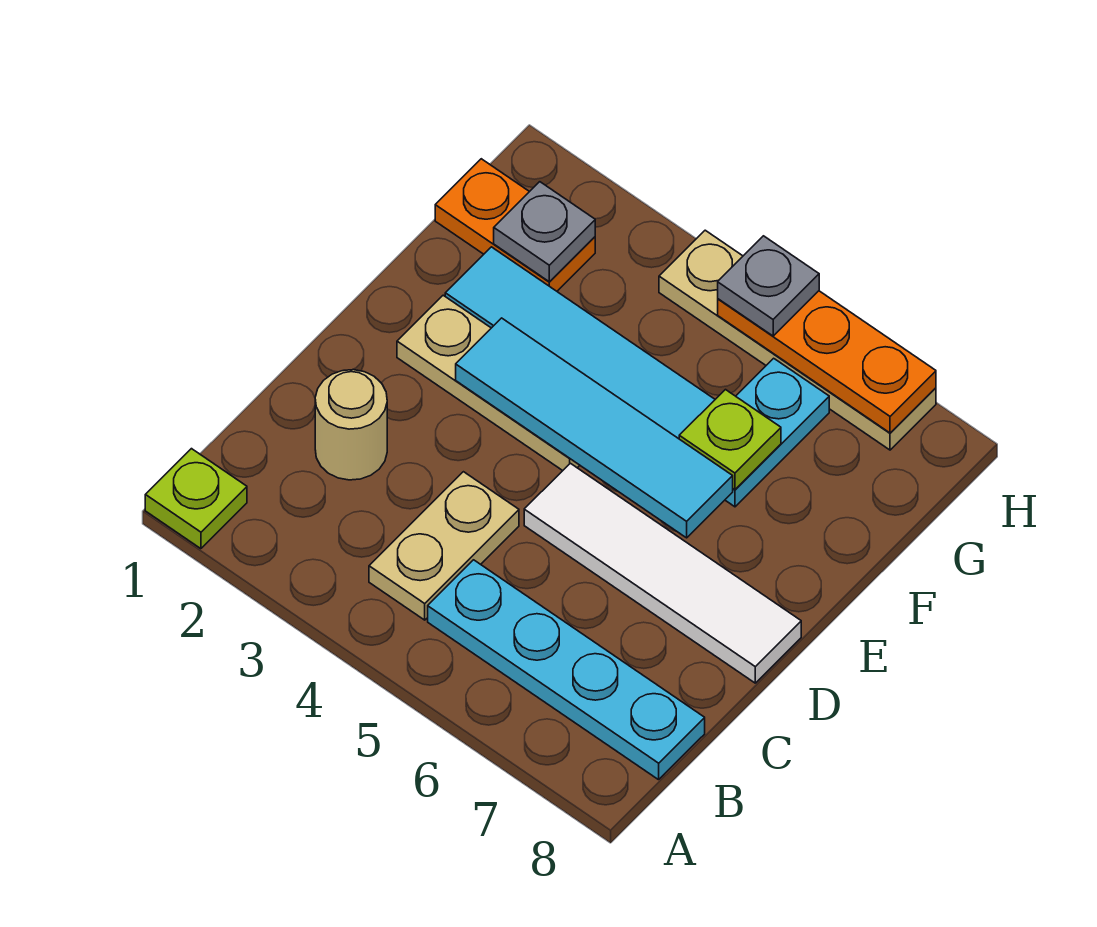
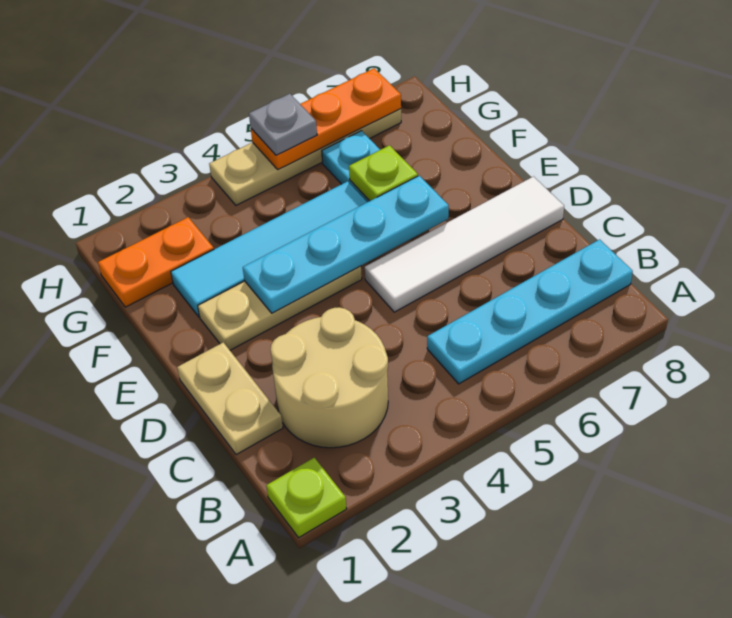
tan 1x2 plate [369,472,519,620] -> tan 1x2 plate moved to [177,342,283,455]
tan 1x1 round brick [315,370,387,480] -> tan 2x2 round brick [271,307,388,448]
cyan 1x4 tile [456,318,733,538] -> cyan 1x4 plate [243,176,449,313]
grey 1x1 plate [494,182,595,282] -> none

